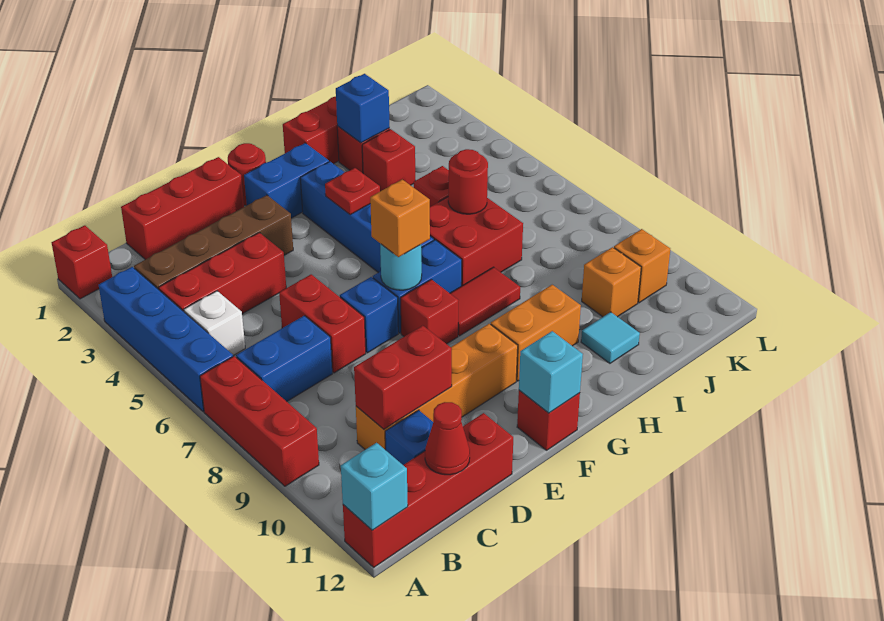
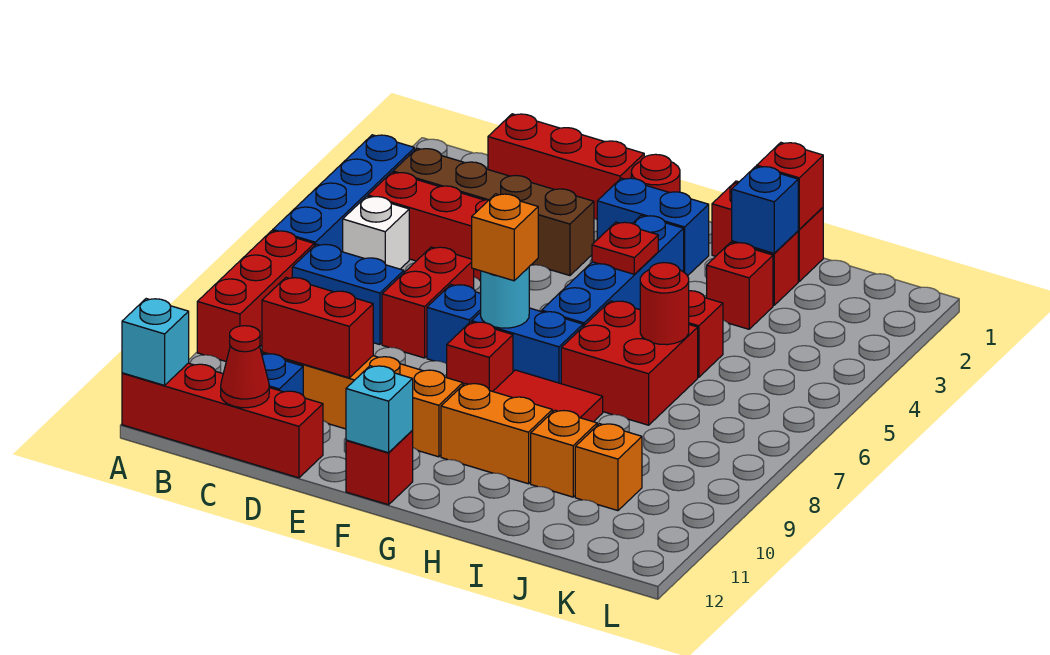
red 1x1 brick [52,225,112,299] -> red 1x1 brick moved to [757,143,823,229]
cyan 1x1 tile [581,312,640,363] -> none
orange 1x1 brick [614,229,670,303] -> orange 1x1 brick moved to [531,410,597,497]

